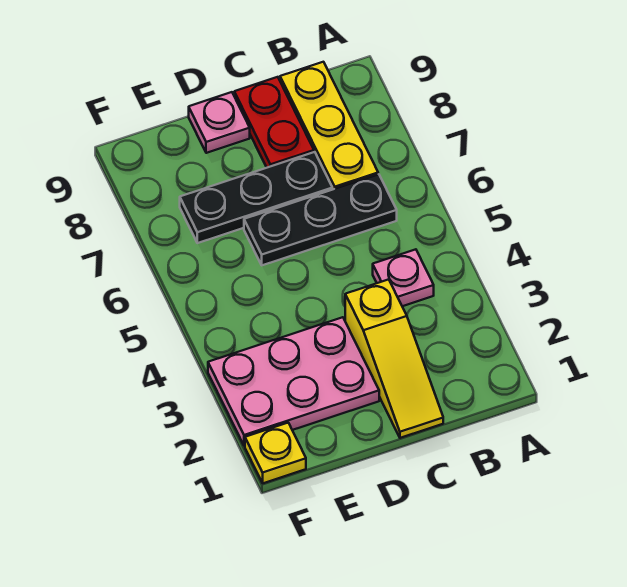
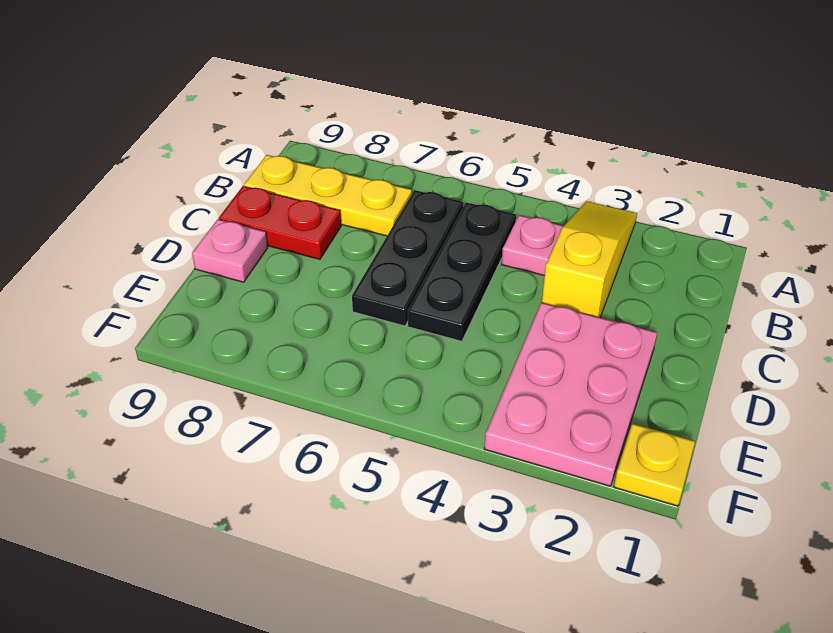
yellow 1x3 slope [345,279,443,438] -> yellow 1x3 slope turned to [542,201,637,317]
black 1x3 plate [180,152,332,243] -> black 1x3 plate moved to [408,203,516,341]

